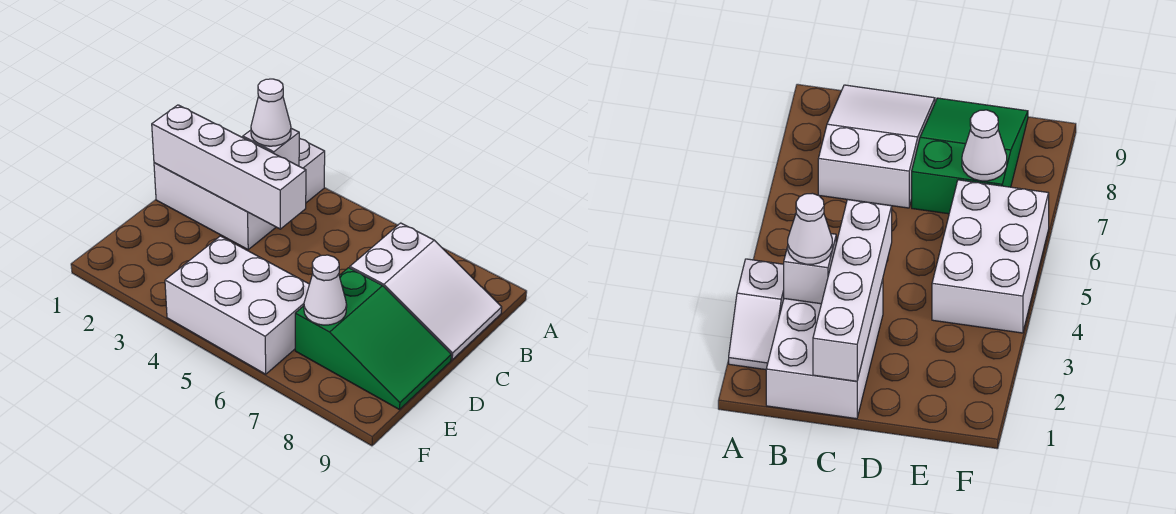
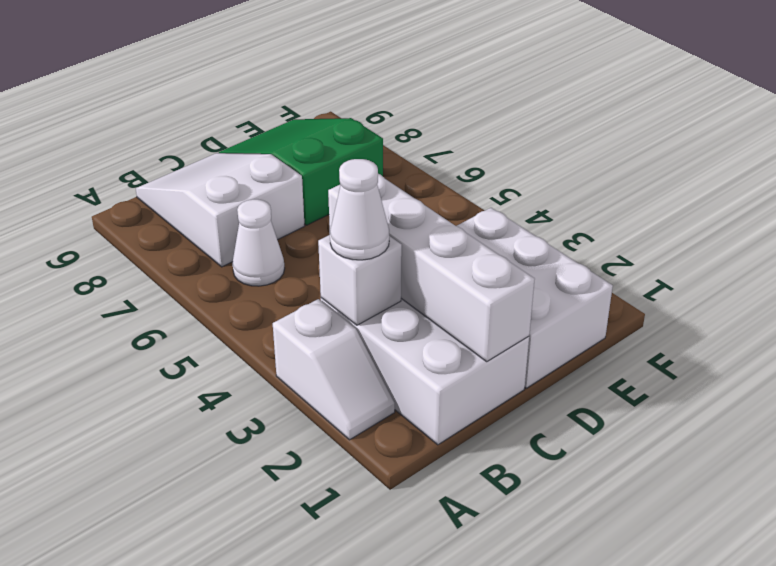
white 2x3 brick [165,236,309,374] -> white 2x3 brick moved to [457,208,613,388]
white 1x1 cone [304,255,347,325] -> white 1x1 cone moved to [233,199,285,286]

